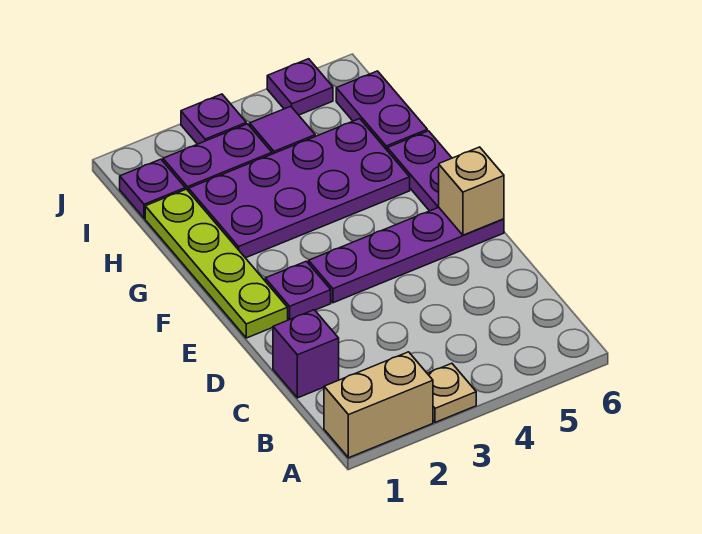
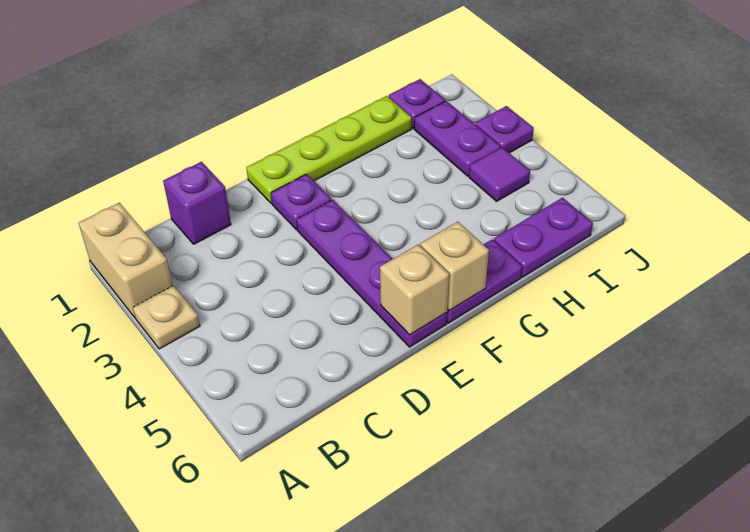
none -> tan 1x1 brick [420,222,489,311]
purple 2x4 plate [189,119,410,258] -> none
purple 1x1 plate [267,59,333,115] -> none

